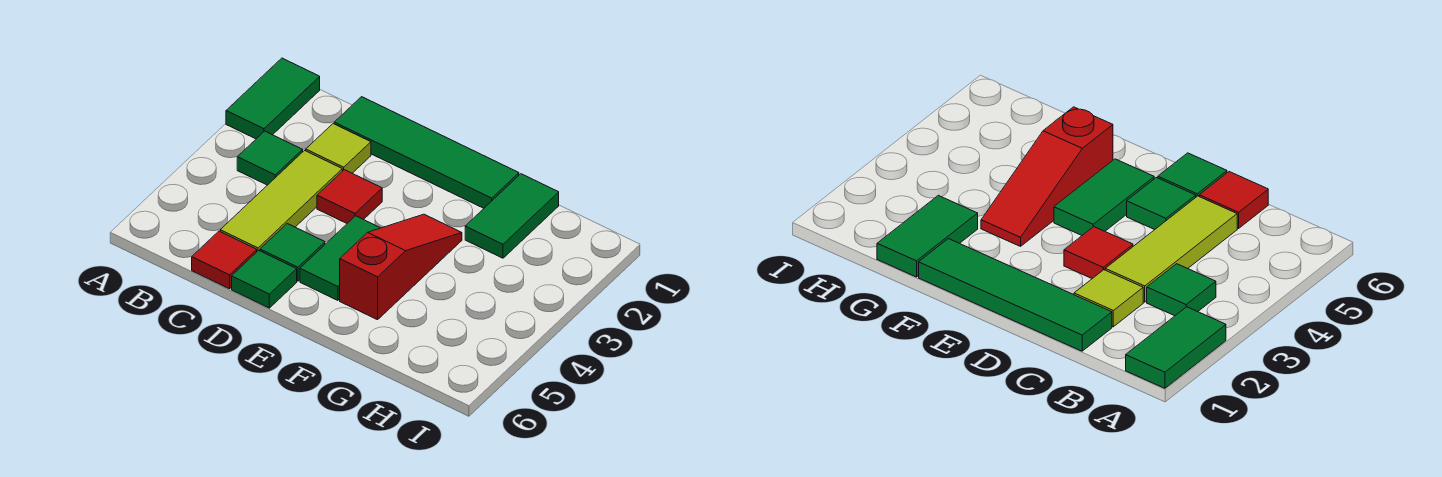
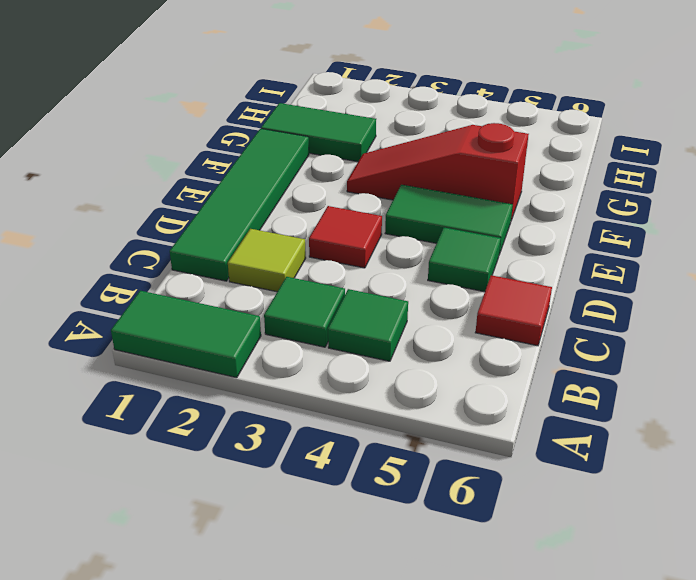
lime 1x3 tile [220,151,342,251] -> none
green 1x1 tile [232,250,297,308] -> green 1x1 tile moved to [328,289,408,361]

